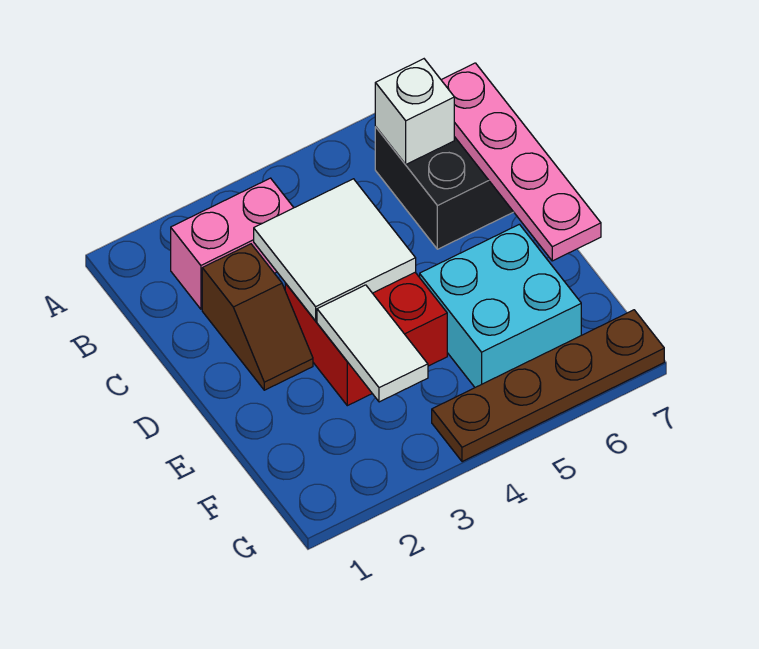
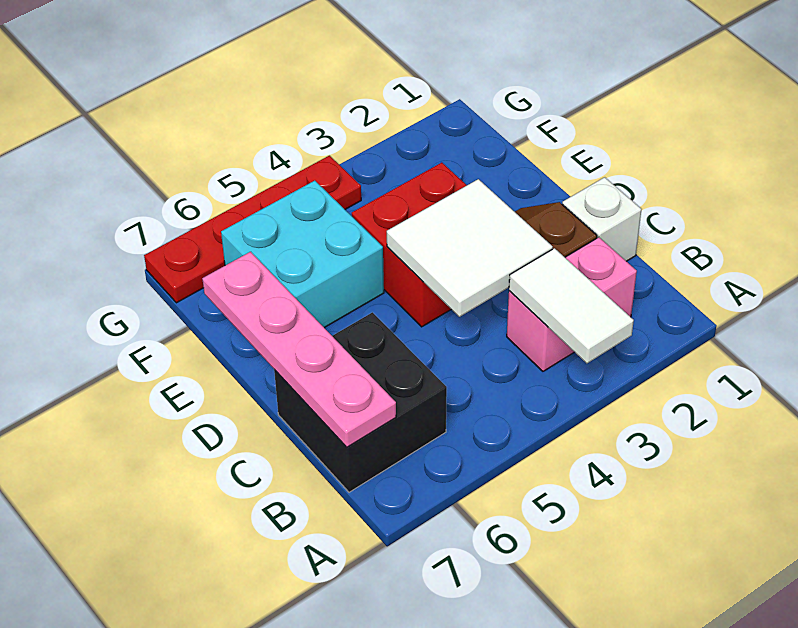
white 1x1 brick [375,59,454,164] -> white 1x1 brick moved to [562,177,642,261]
white 1x2 tile [317,285,428,402] -> white 1x2 tile moved to [509,248,634,363]
brown 1x4 plate [432,310,664,462] -> red 1x4 plate [144,156,361,303]

